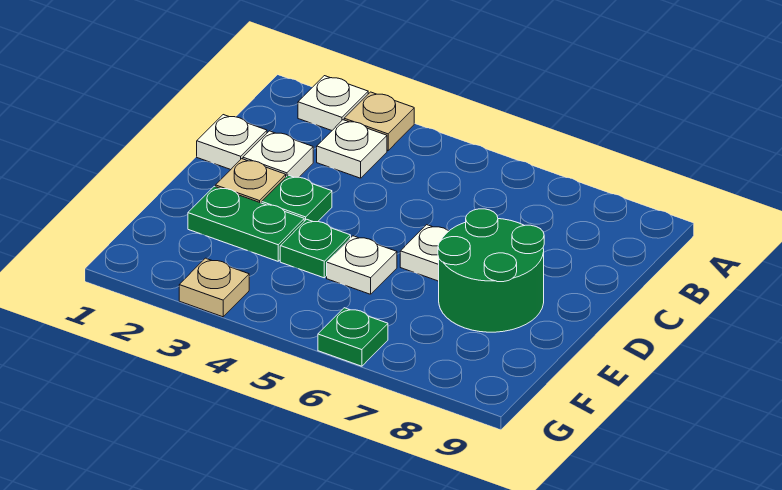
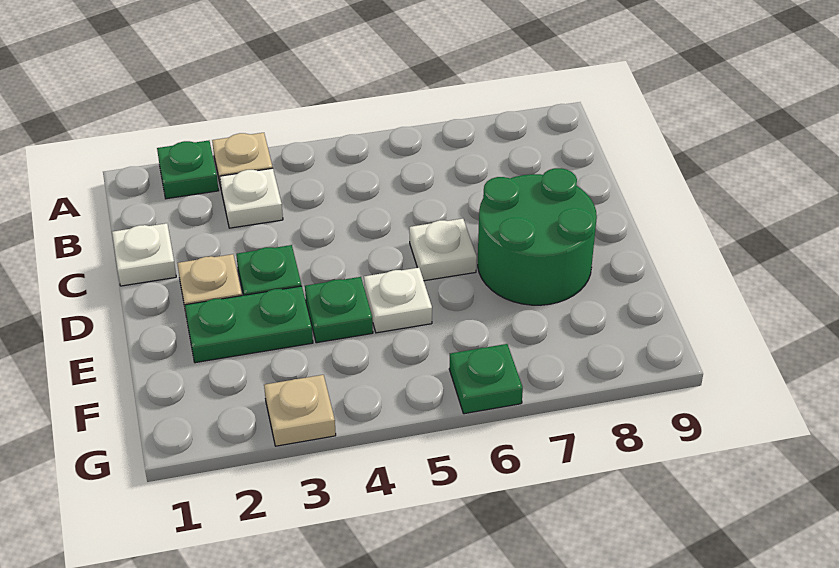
white 1x1 plate [298,76,368,130] -> green 1x1 plate [157,141,219,199]
white 1x1 plate [243,131,313,177] -> none

